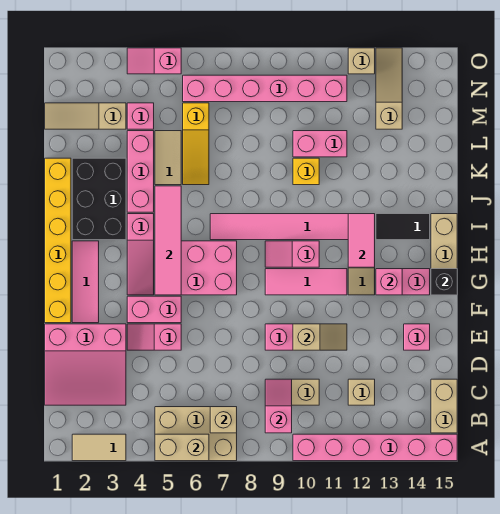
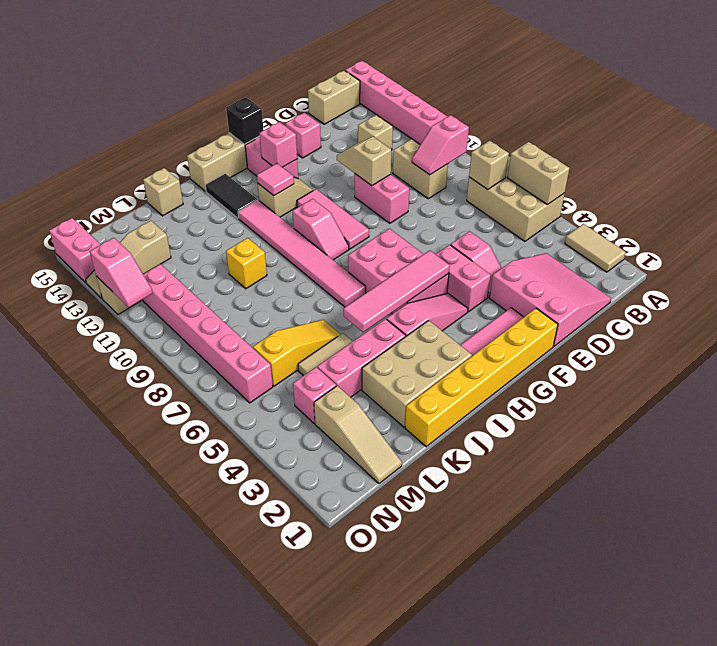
pink 1x2 tile [348,214,375,267] -> pink 1x1 tile [257,164,294,196]
black 2x3 brick [72,158,126,240] -> tan 2x3 brick [362,321,472,427]
none -> tan 1x1 brick [143,168,183,216]
pink 1x2 brick [293,131,347,157] -> pink 1x2 brick moved to [49,218,101,283]
pink 1x2 slope [127,48,181,74] -> pink 1x2 slope moved to [90,238,152,307]

